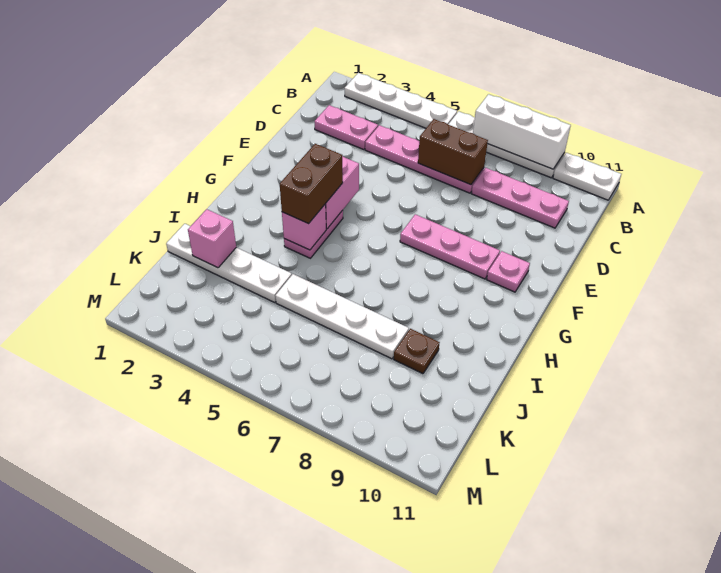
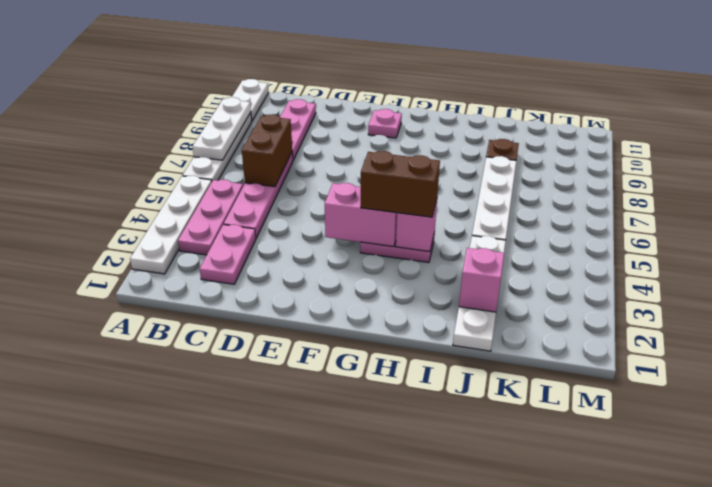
white 1x3 brick [473,94,571,169] -> white 1x3 plate [192,97,251,160]
pink 1x3 plate [400,214,500,279] -> pink 1x3 plate moved to [178,180,243,255]

